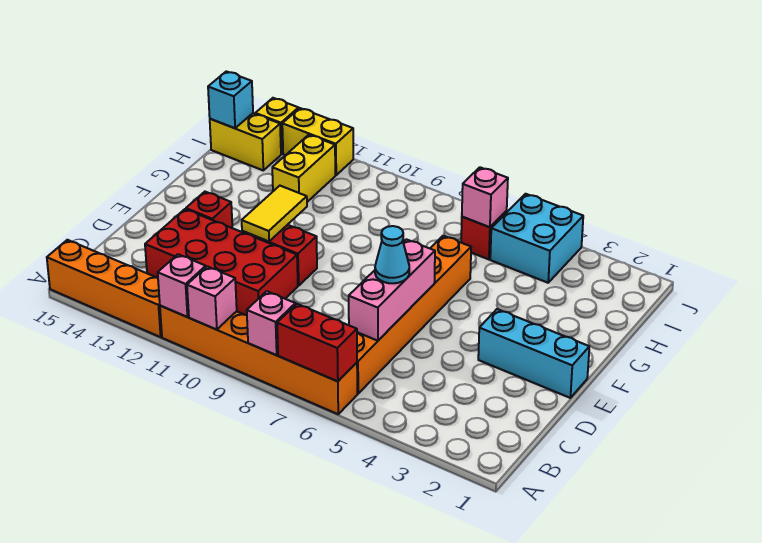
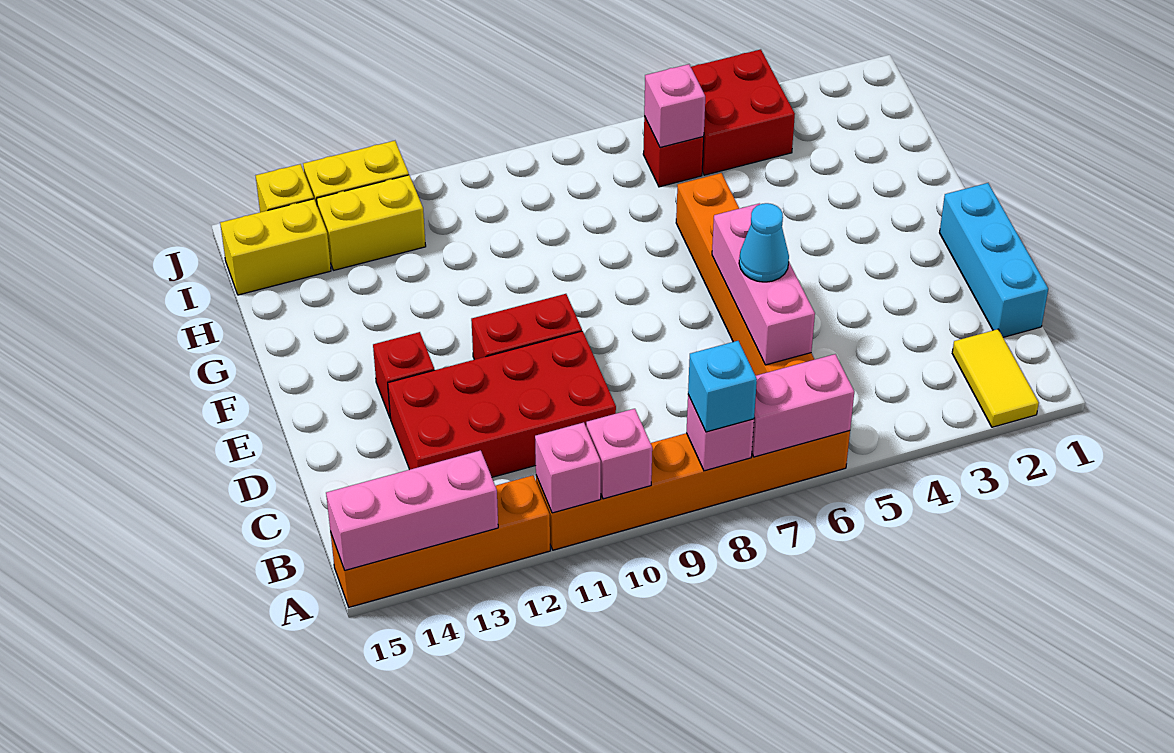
red 1x2 brick [277,304,357,381] -> pink 1x2 brick [752,354,854,457]
none -> pink 1x3 brick [326,450,498,571]
cyan 1x3 brick [478,309,589,398] -> cyan 1x3 brick turned to [940,183,1048,337]
yellow 1x2 tile [242,186,307,242] -> yellow 1x2 tile moved to [952,329,1039,427]
yellow 1x2 brick [272,135,335,202] -> yellow 1x2 brick turned to [317,175,426,270]
cyan 2x2 brick [490,194,583,283] -> red 2x2 brick [691,49,795,175]
cyan 1x1 brick [208,71,253,128] -> cyan 1x1 brick moved to [688,341,757,432]

